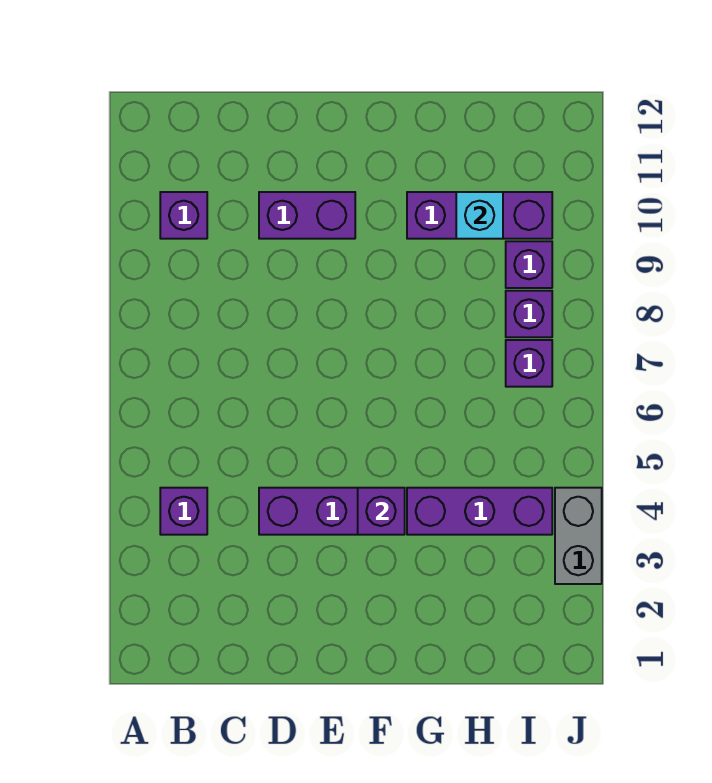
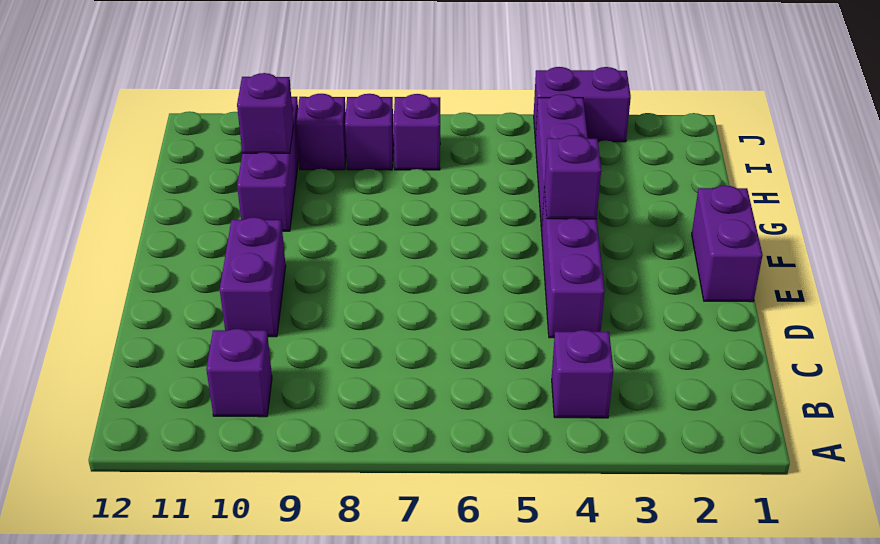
none -> purple 1x2 brick [692,186,763,302]
cyan 1x1 brick [456,192,503,239] -> purple 1x1 brick [237,73,293,153]
grey 1x2 brick [555,488,602,584] -> purple 1x2 brick [534,67,631,142]

